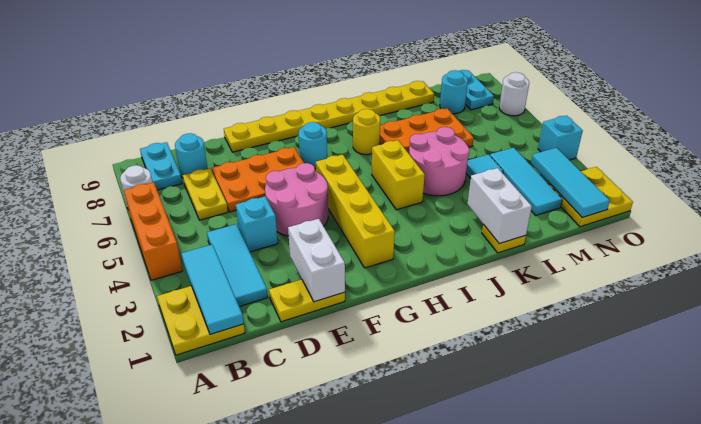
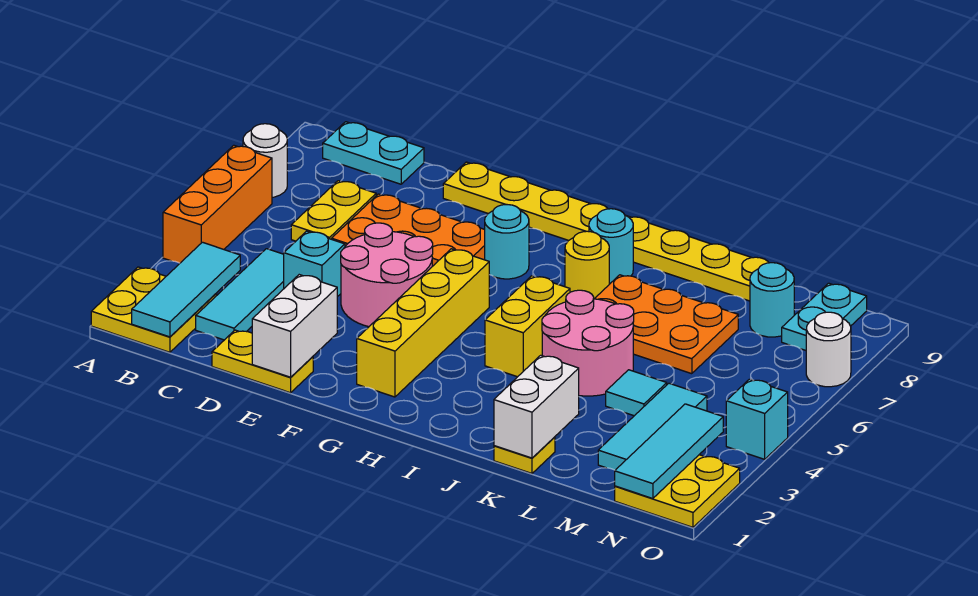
cyan 1x2 plate [140,142,182,190] -> cyan 1x2 plate turned to [323,122,424,184]
cyan 1x1 round brick [175,133,208,178] -> cyan 1x1 round brick moved to [589,209,633,283]

